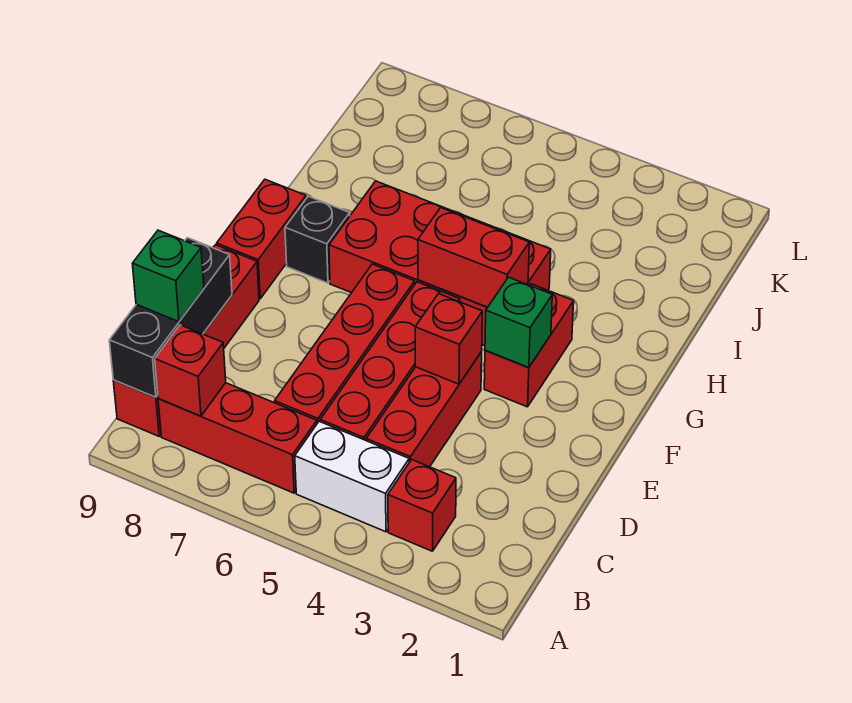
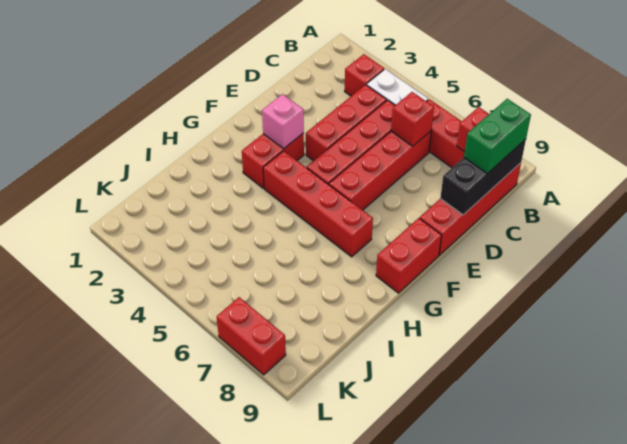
green 1x1 brick [132,230,204,322] -> green 1x2 brick [464,99,531,174]
red 1x1 brick [415,294,482,384] -> red 1x1 brick moved to [391,92,434,146]
green 1x1 brick [485,277,552,368] -> pink 1x1 brick [262,94,304,149]
red 2x4 brick [329,181,551,346] -> red 1x4 brick [263,151,373,257]
red 1x2 brick [418,208,529,307] -> red 1x2 brick moved to [217,297,286,375]
black 1x1 brick [285,196,350,283] -> none

